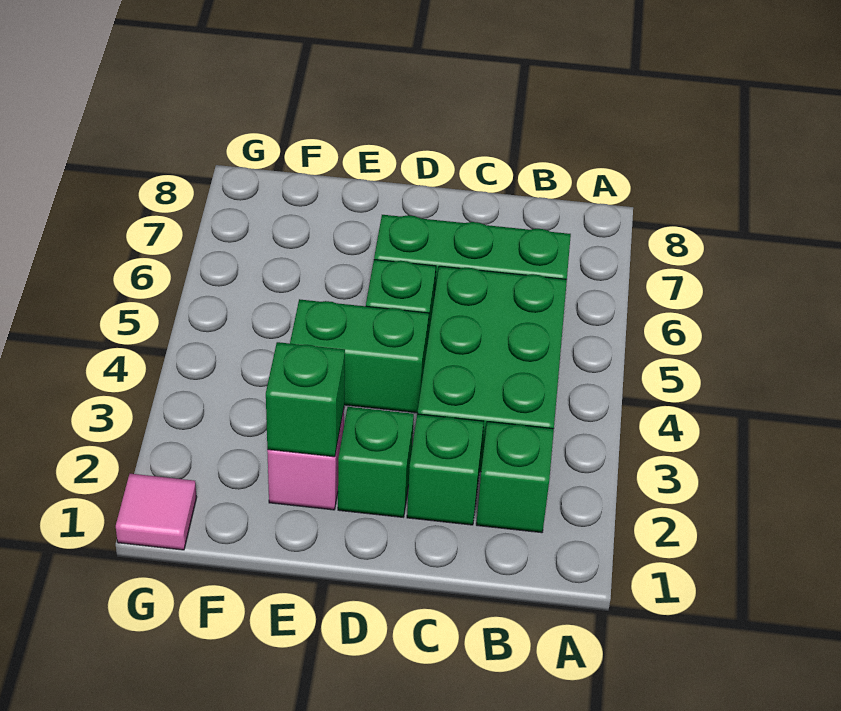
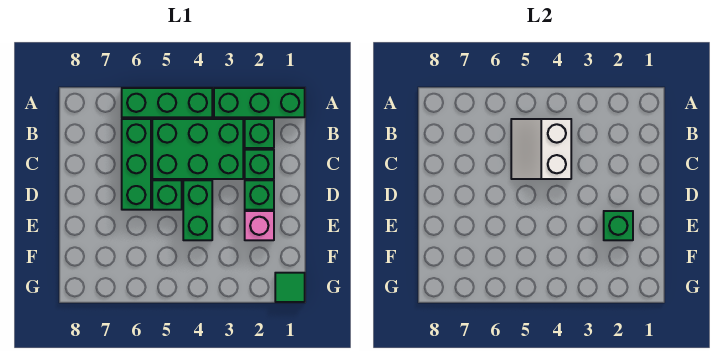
none -> green 1x3 brick [214,88,305,117]
none -> green 1x3 brick [122,88,212,117]
none -> white 2x2 slope [511,119,571,179]
pink 1x1 tile [116,474,197,550] -> green 1x1 tile [275,273,305,302]

